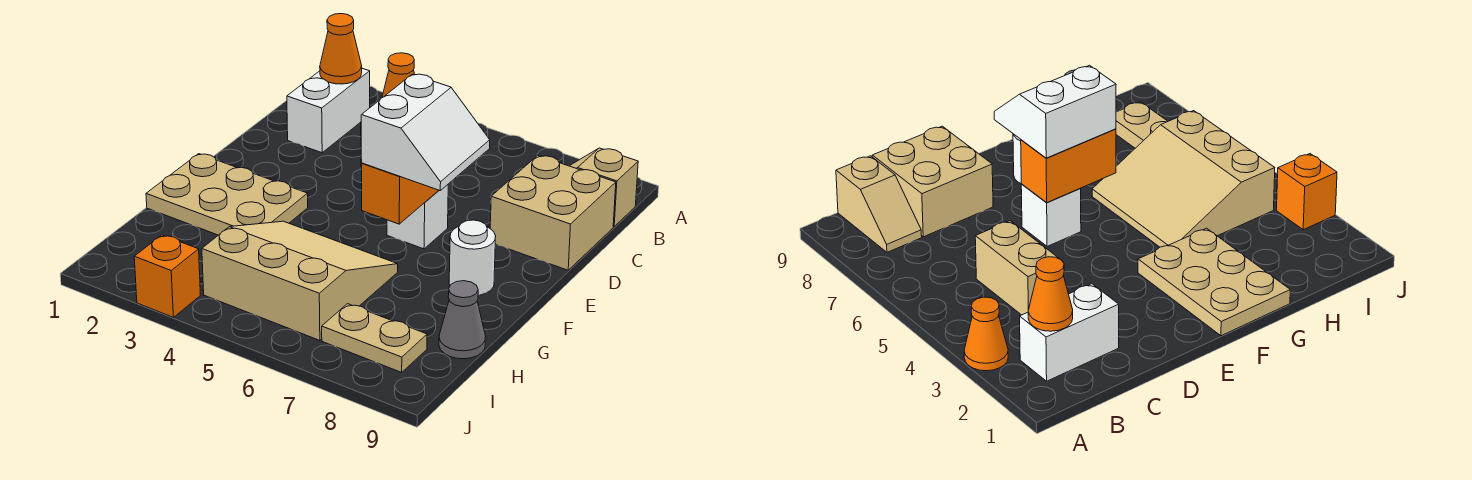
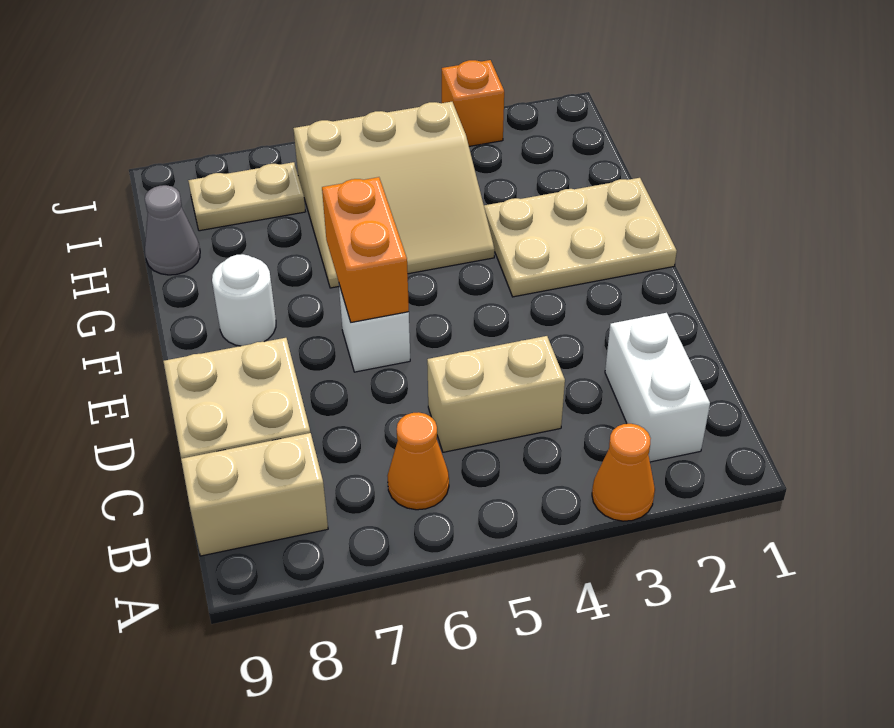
orange 1x1 cone [320,14,362,84] -> orange 1x1 cone moved to [387,412,449,510]
tan 1x2 slope [570,148,638,227] -> tan 1x2 brick [181,433,328,556]
white 2x2 slope [361,74,490,190] -> none

